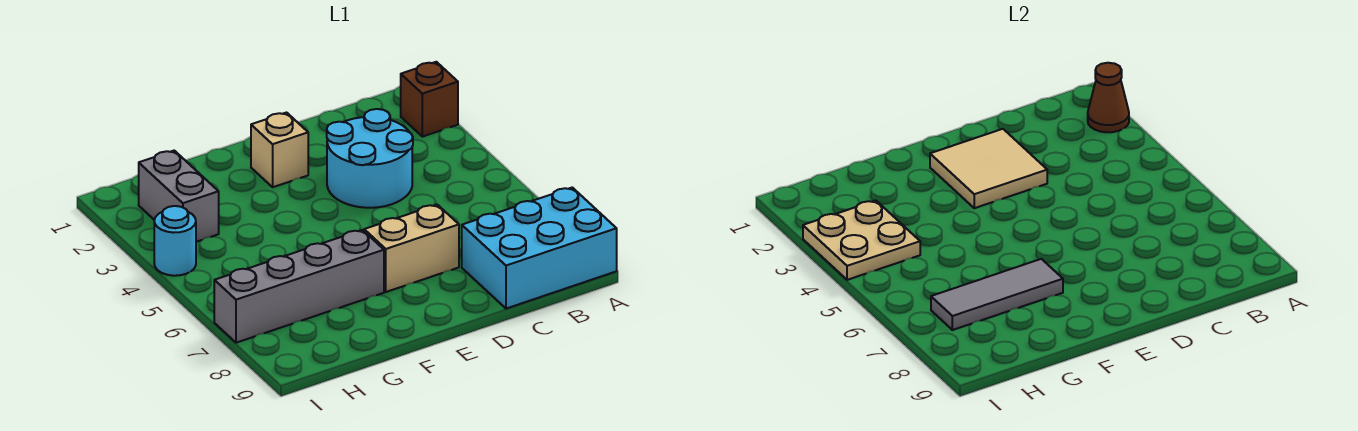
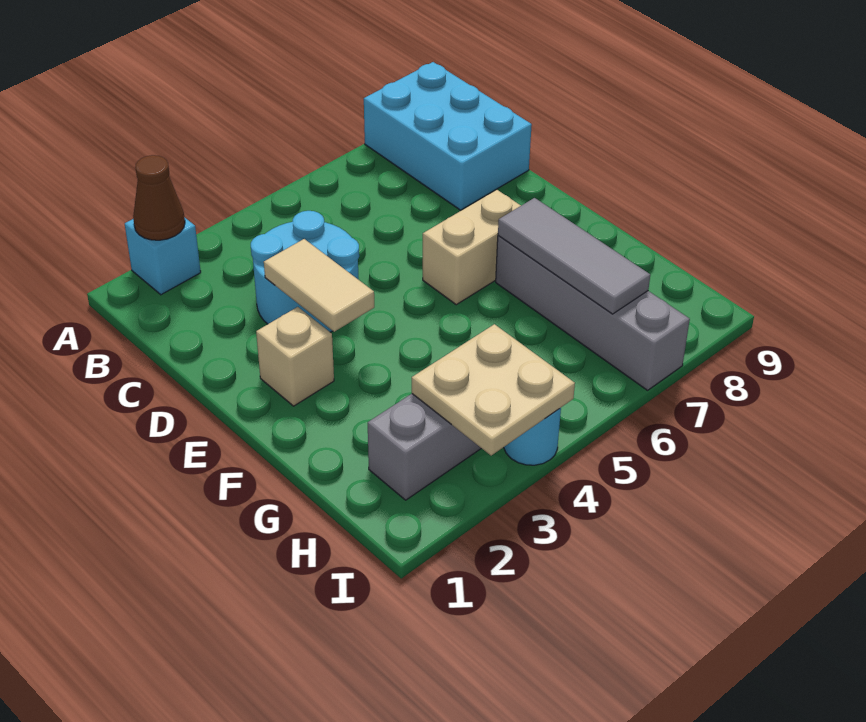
brown 1x1 brick [401,62,458,137] -> cyan 1x1 brick [125,218,201,295]
tan 2x2 tile [930,129,1047,208] -> tan 1x2 tile [264,239,374,332]
tan 1x2 brick [364,205,459,292] -> tan 1x2 brick turned to [423,190,521,305]

